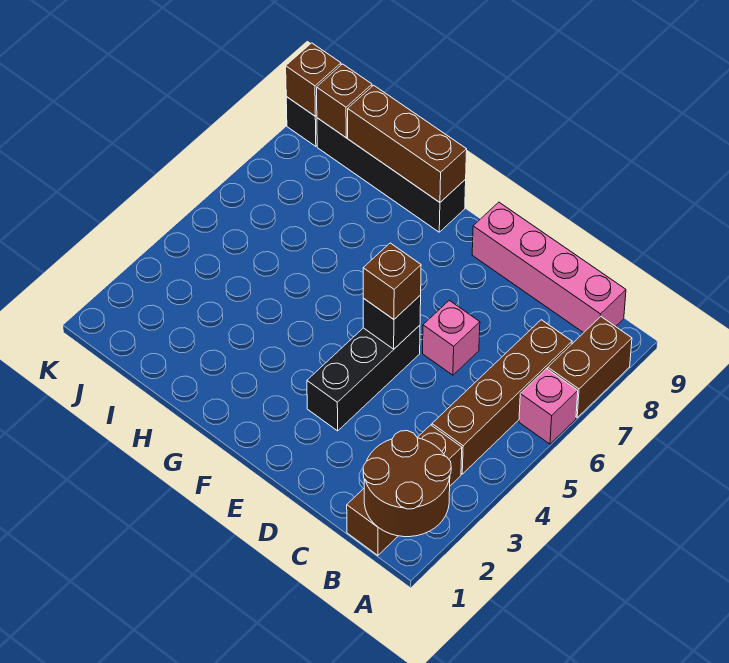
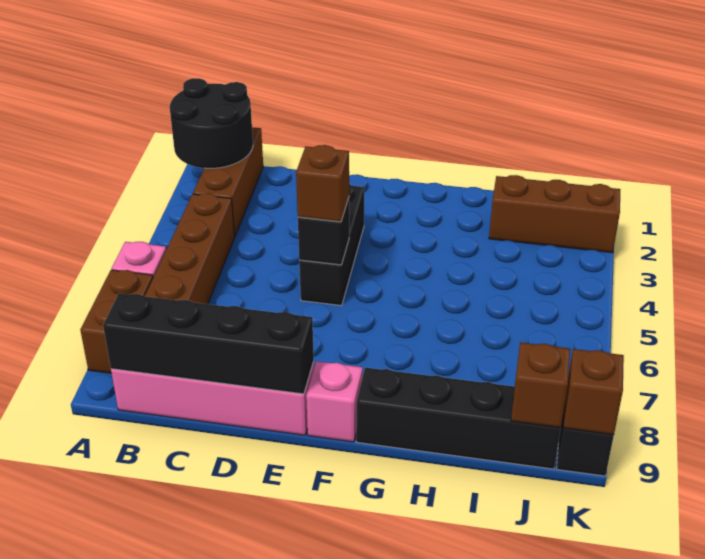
brown 2x2 round brick [363,431,451,537] -> black 2x2 round brick [170,78,253,168]
none -> black 1x4 brick [103,293,314,394]
pink 1x1 brick [423,300,480,375] -> pink 1x1 brick moved to [306,361,363,442]
brown 1x3 brick [348,85,467,202] -> brown 1x3 brick moved to [489,175,620,253]

